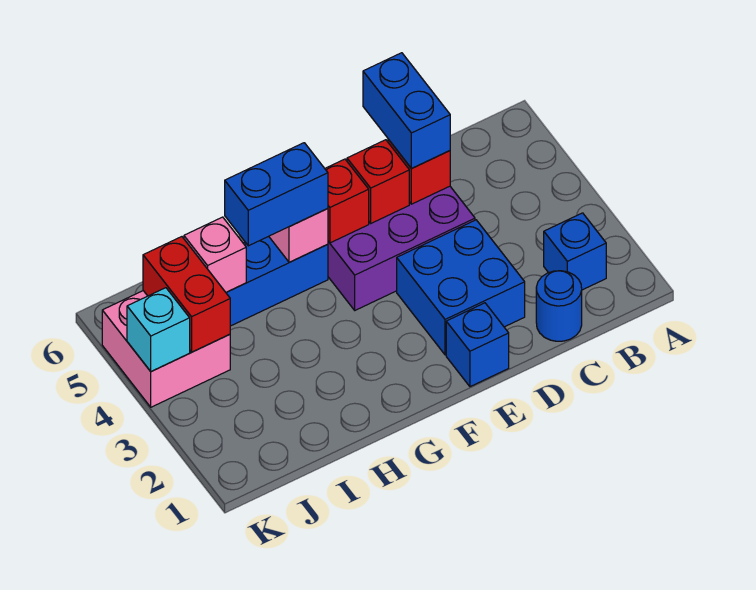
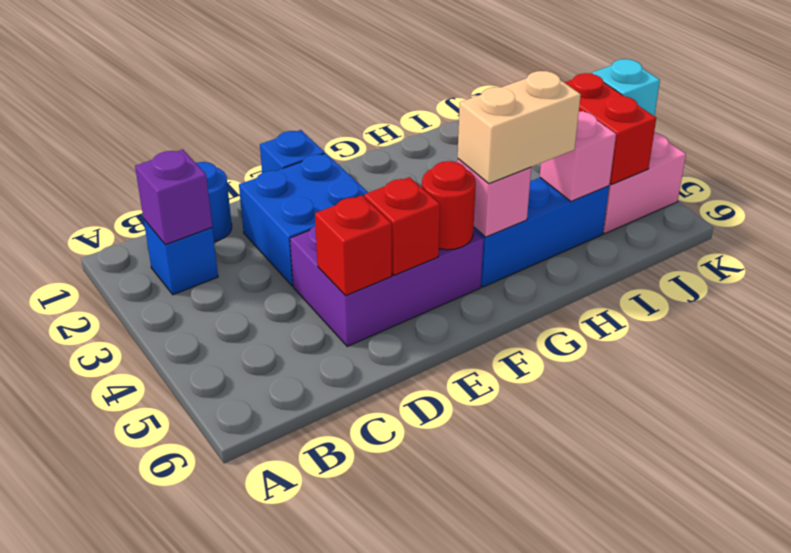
none -> purple 1x1 brick [135,150,212,245]
blue 1x2 brick [363,53,450,169] -> none
red 1x1 brick [325,159,369,243] -> red 1x1 round brick [422,161,476,250]
blue 1x2 brick [225,143,328,246] -> tan 1x2 brick [458,71,581,184]

